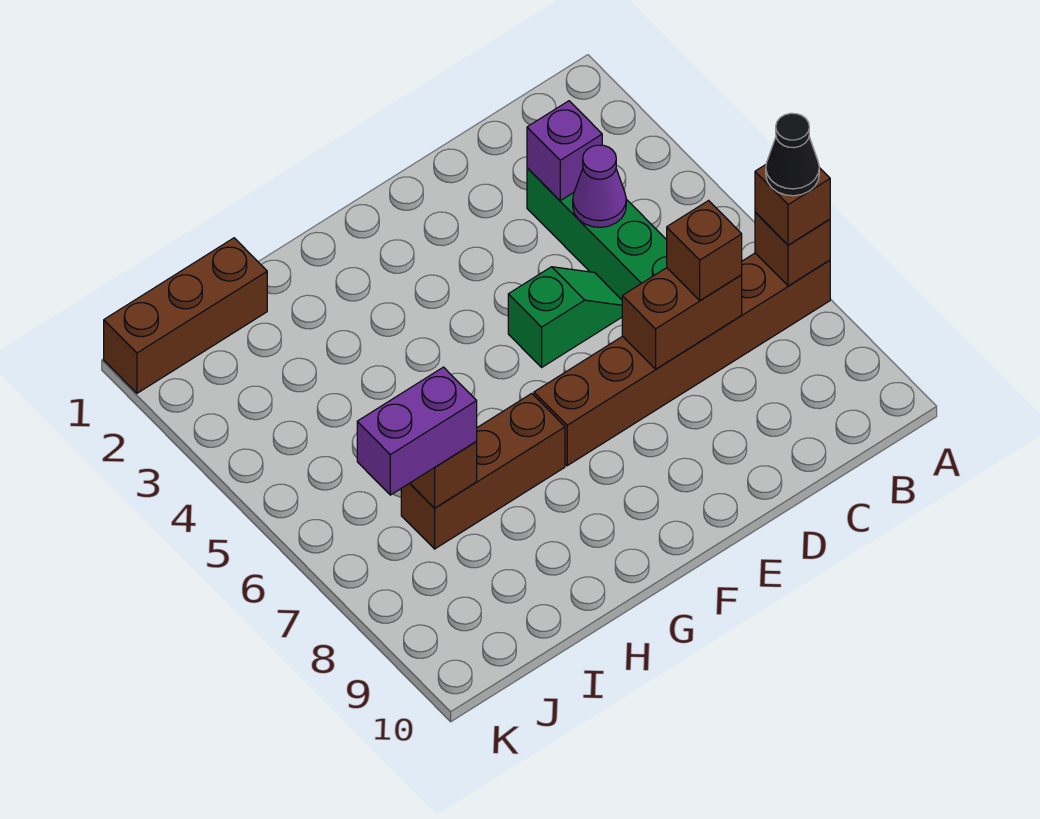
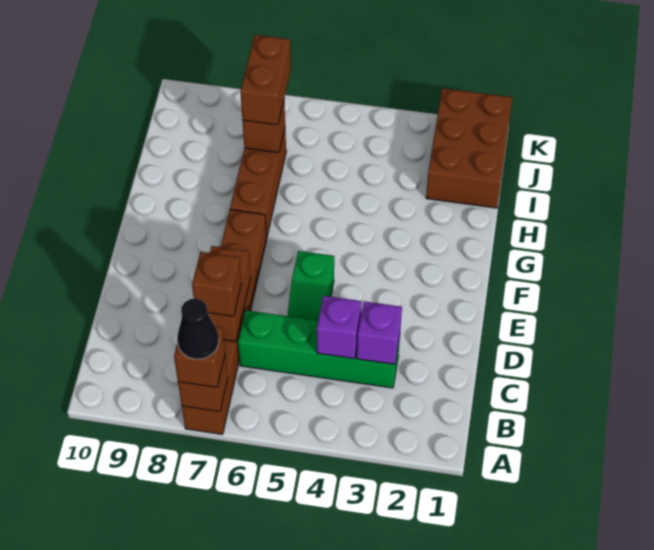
purple 1x1 cone [573,145,626,227] -> purple 1x1 brick [317,296,362,359]
brown 1x3 brick [104,238,267,393] -> brown 2x3 brick [426,88,512,208]
purple 1x2 brick [357,367,477,495] -> brown 1x2 brick [240,35,291,125]

